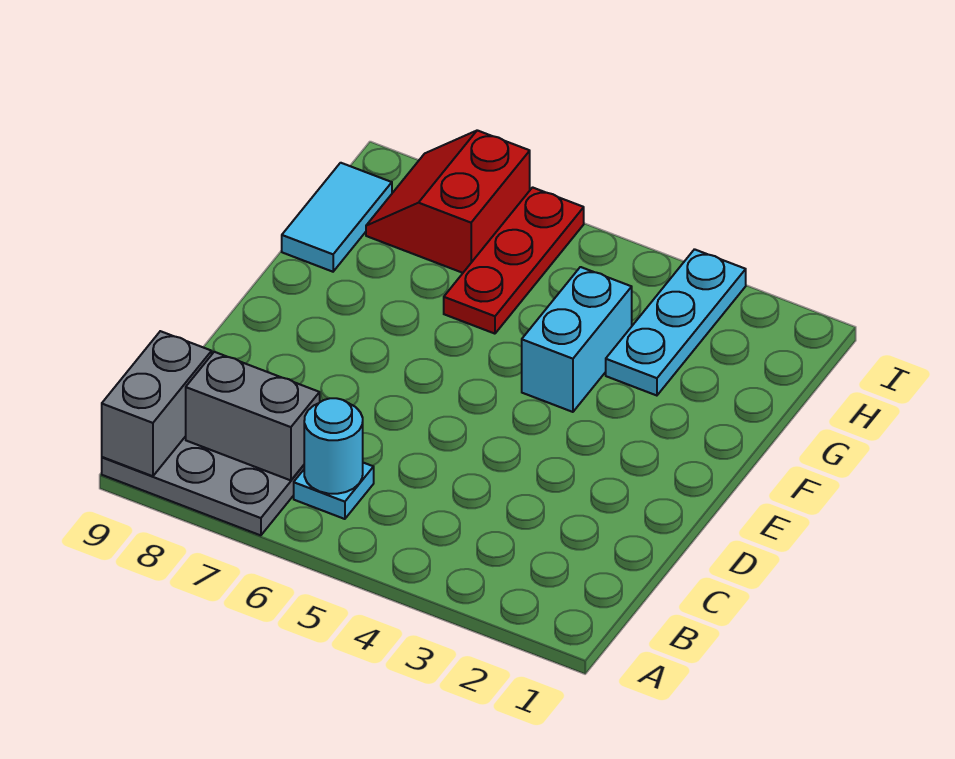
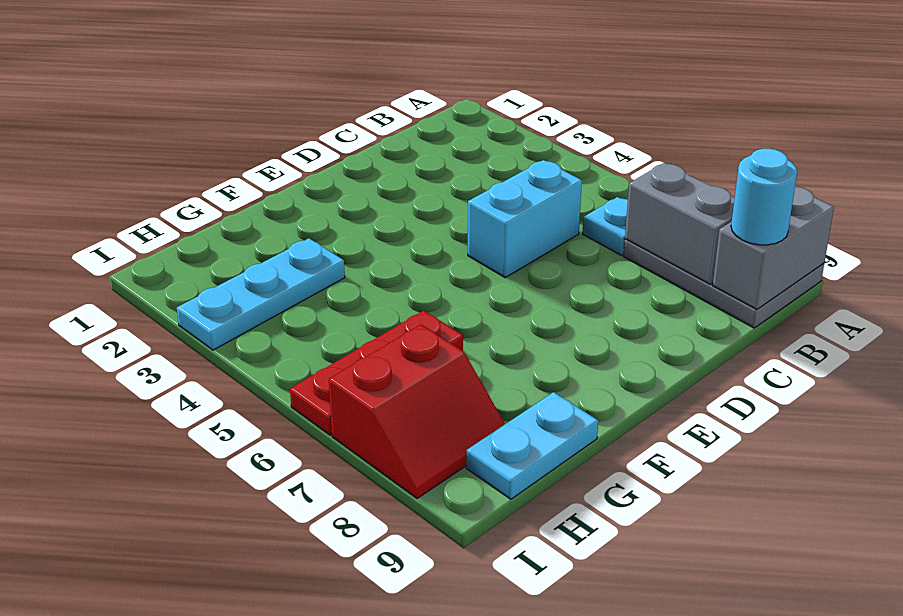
cyan 1x1 round brick [304,398,363,494] -> cyan 1x1 round brick moved to [731,149,797,245]
cyan 1x2 brick [522,267,632,412] -> cyan 1x2 brick moved to [468,160,582,277]
cyan 1x2 tile [282,163,392,272] -> cyan 1x2 plate [466,392,598,499]

